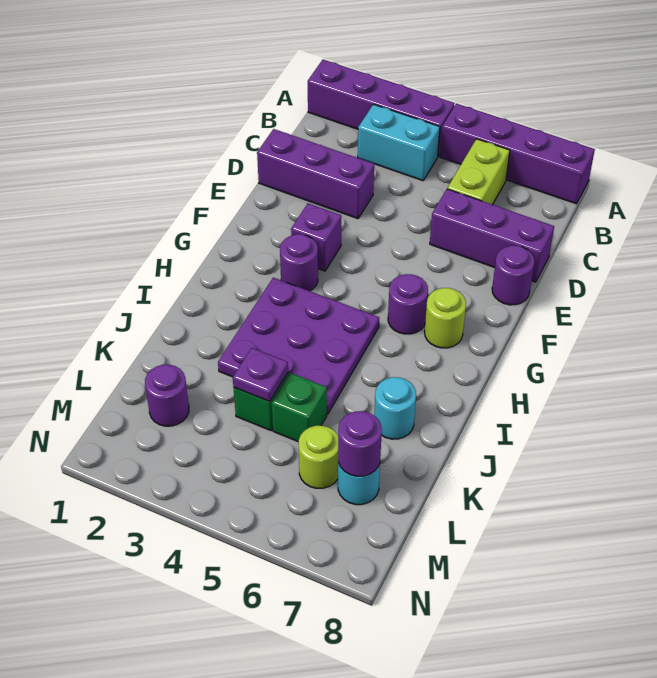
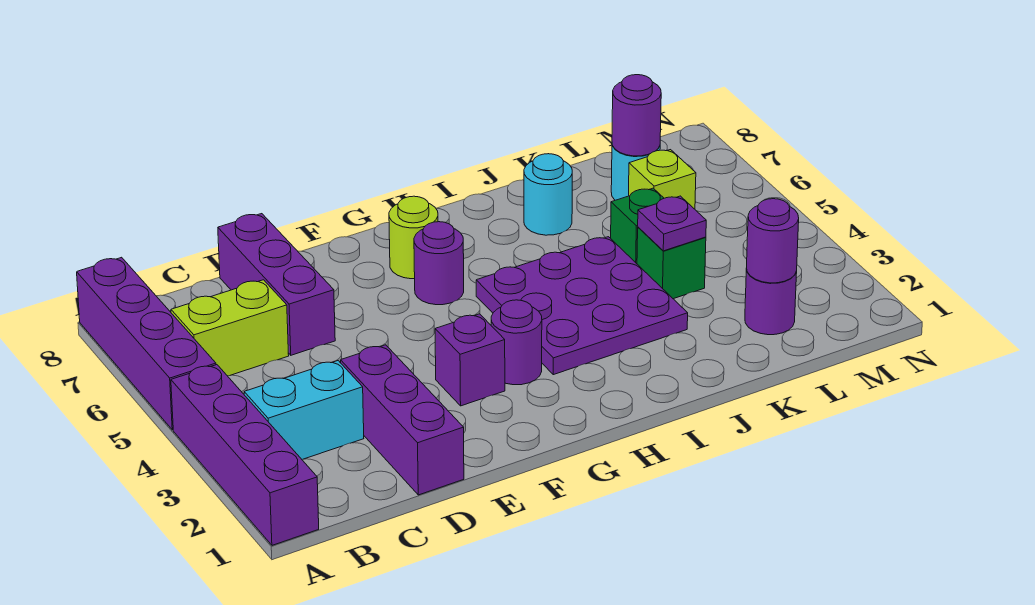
cyan 1x2 brick [358,104,440,181] -> cyan 1x2 brick turned to [244,361,364,459]
purple 1x1 round brick [492,245,534,305] -> purple 1x1 round brick moved to [747,199,799,283]
lime 1x1 round brick [298,426,339,488] -> lime 1x1 brick [629,150,696,209]

